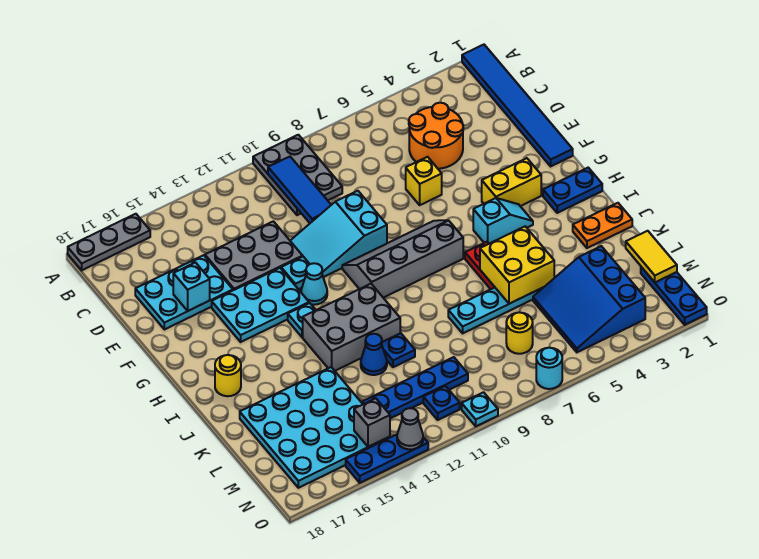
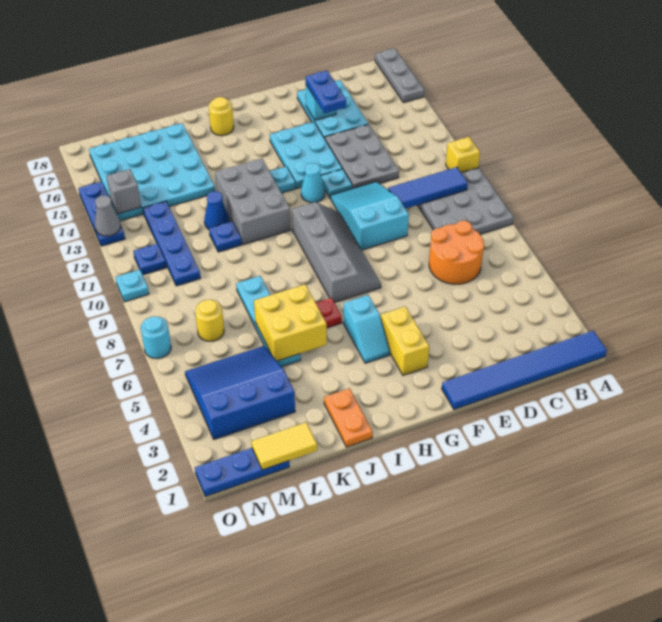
grey 2x3 plate [253,135,342,215] -> grey 3x3 plate [418,168,514,234]
orange 2x2 round brick [409,103,463,169] -> orange 2x2 round brick moved to [429,220,484,284]
yellow 1x1 brick [406,157,442,205] -> yellow 1x1 brick moved to [446,137,480,173]
blue 1x2 plate [543,168,602,213] -> blue 1x2 plate moved to [306,71,346,113]

